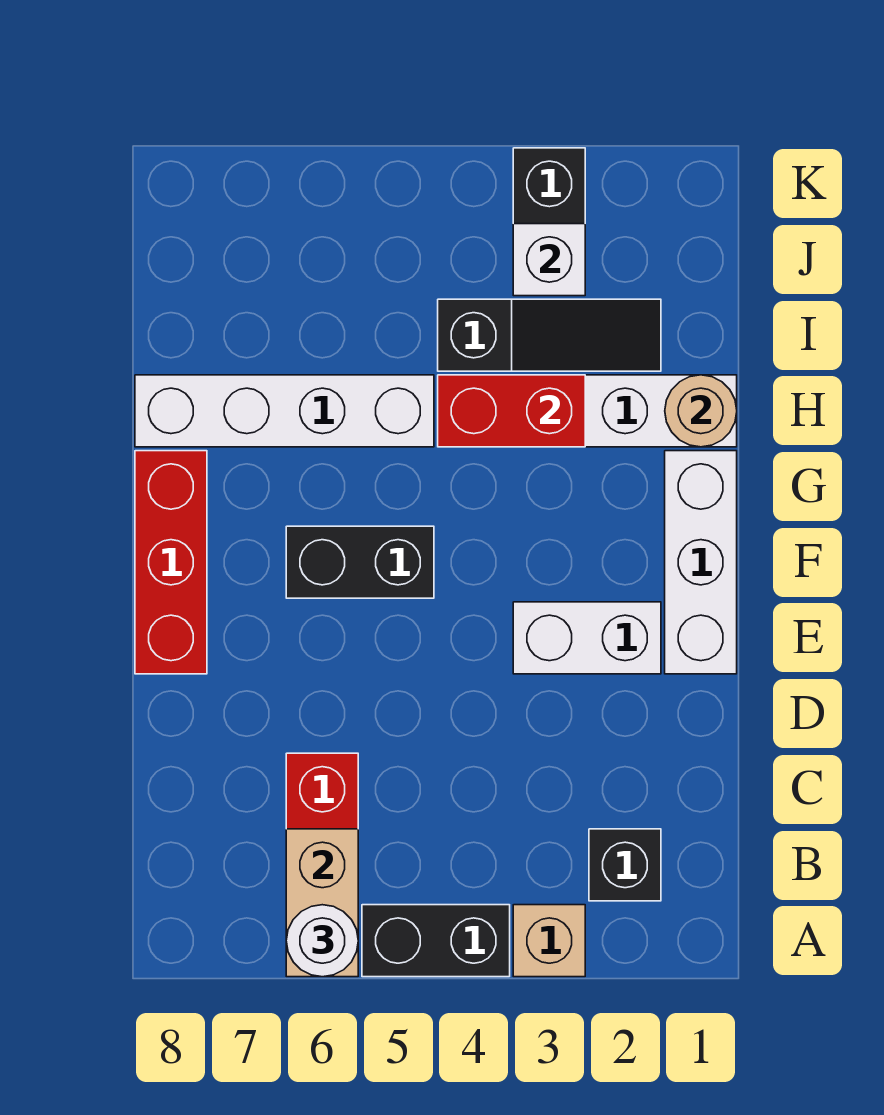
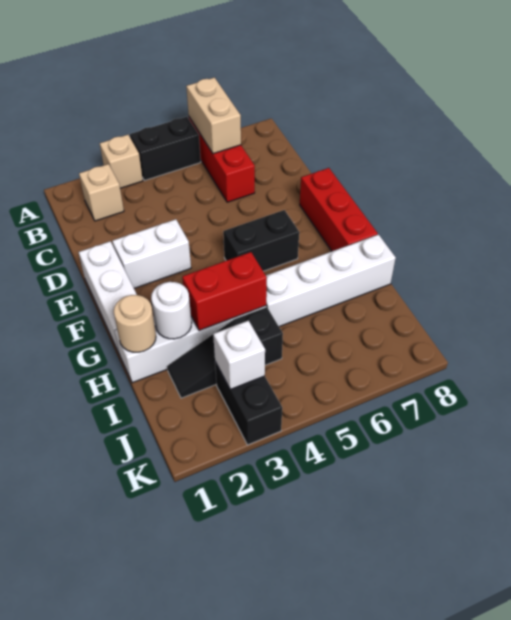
white 1x1 round brick [286,905,358,977] -> white 1x1 round brick moved to [151,282,192,339]
black 1x1 brick [589,829,661,901] -> tan 1x1 brick [79,164,124,221]

